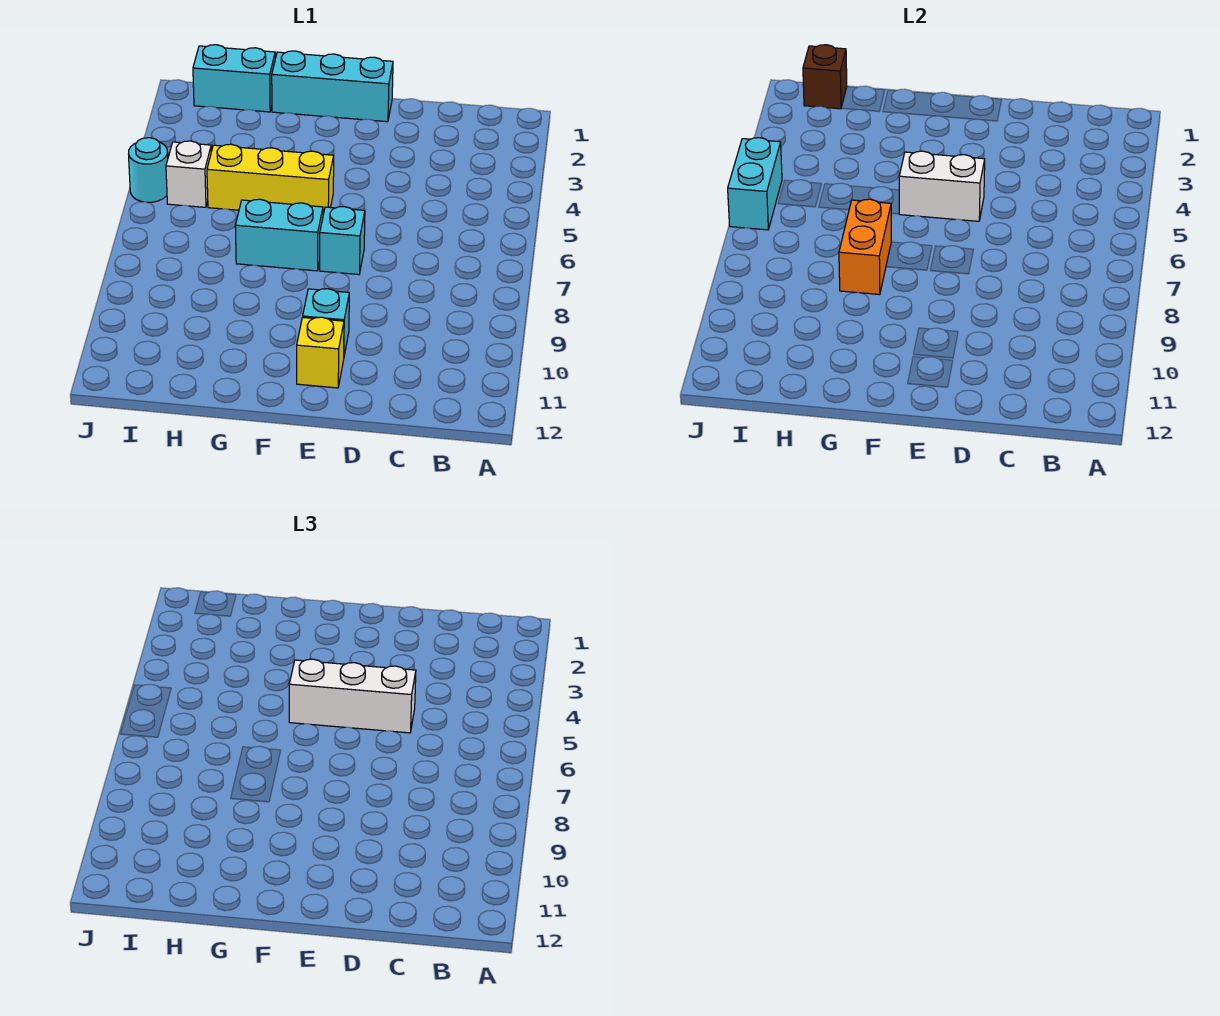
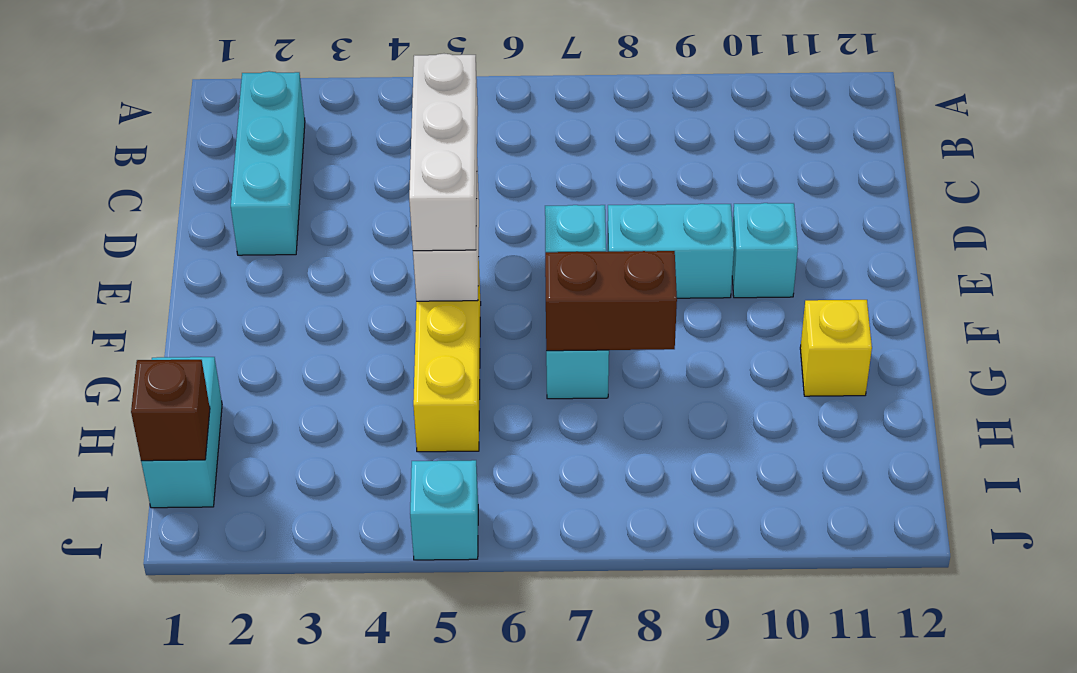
cyan 1x3 brick [272,51,393,122] -> cyan 1x3 brick moved to [231,71,305,255]
yellow 1x1 brick [297,317,344,388] -> yellow 1x1 brick moved to [800,300,872,396]
orange 1x2 brick [839,199,892,295] -> brown 1x2 brick [545,251,677,351]
white 1x1 brick [166,141,211,207] -> none
cyan 1x1 round brick [129,138,168,202] -> cyan 1x1 brick [410,460,478,560]
cyan 1x2 brick [728,138,782,230] -> cyan 1x2 brick moved to [607,204,734,298]

